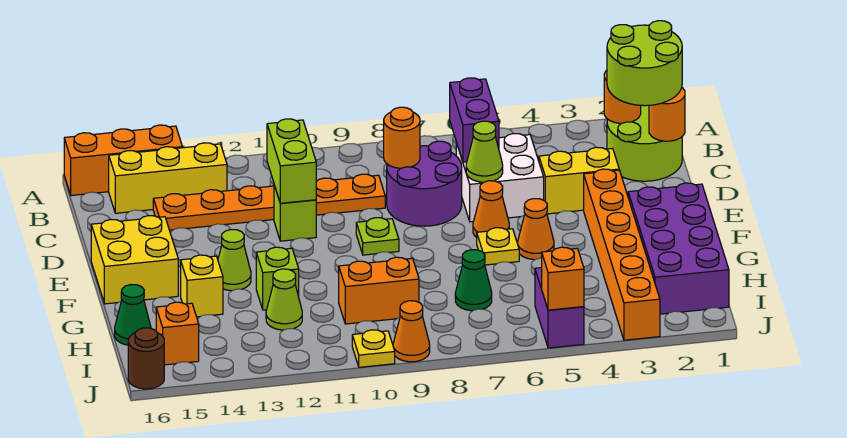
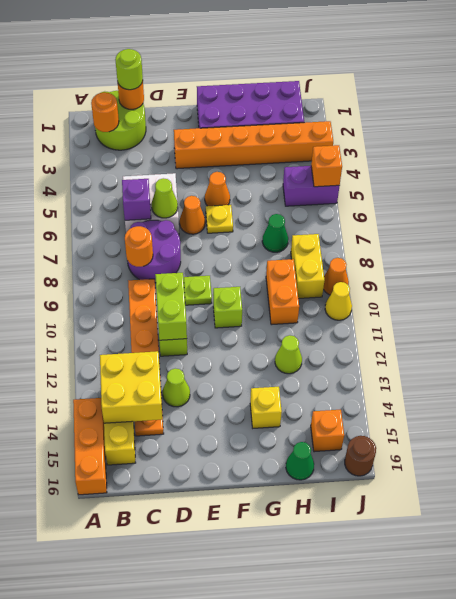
lime 2x2 round brick [607,21,682,106] -> lime 1x1 round brick [115,49,143,90]
purple 1x2 brick [450,78,499,162] -> purple 1x1 brick [122,179,151,220]
lime 1x2 brick [267,119,316,203] -> lime 1x2 brick turned to [155,273,187,340]
yellow 1x2 brick [539,147,619,214] -> yellow 1x2 brick moved to [291,234,324,299]
yellow 2x2 brick [91,216,178,304] -> yellow 2x2 brick moved to [100,351,163,423]
lime 1x1 cone [218,230,251,291] -> lime 1x1 cone moved to [163,369,190,407]
lime 1x1 brick [256,247,299,310] -> lime 1x1 brick moved to [213,287,242,328]
yellow 1x1 plate [352,330,395,367] -> yellow 1x1 cone [325,282,352,320]

